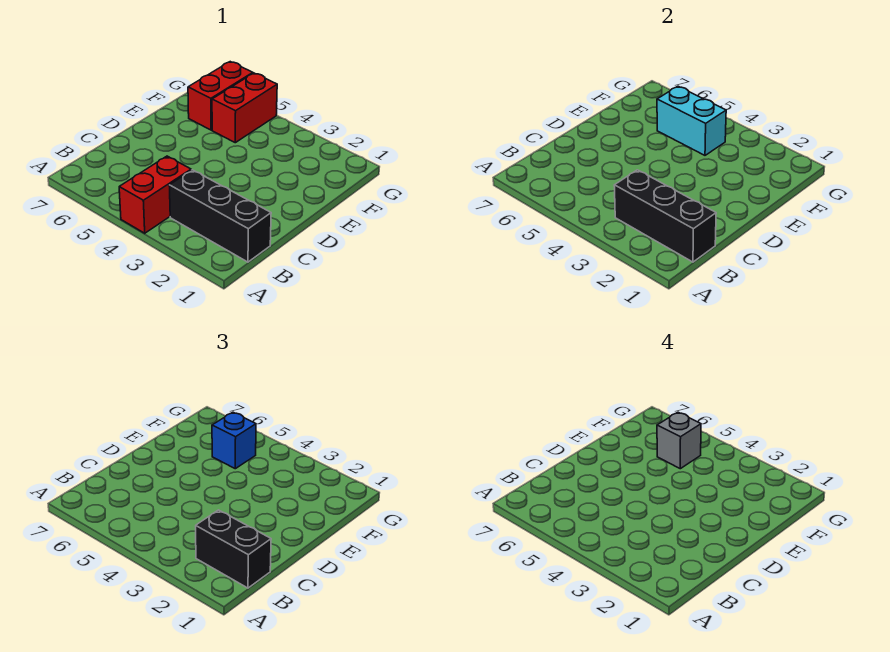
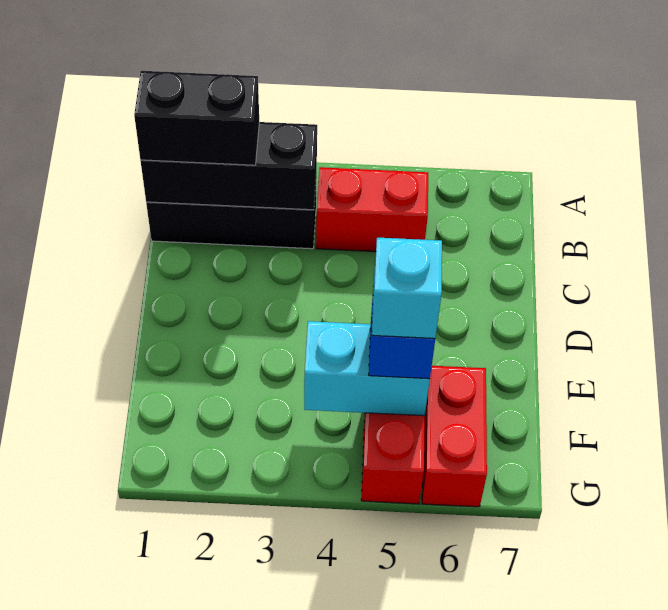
red 1x2 brick [119,156,191,233] -> red 1x2 brick turned to [316,167,428,252]
grey 1x1 brick [657,412,701,469] -> cyan 1x1 brick [372,238,442,338]

